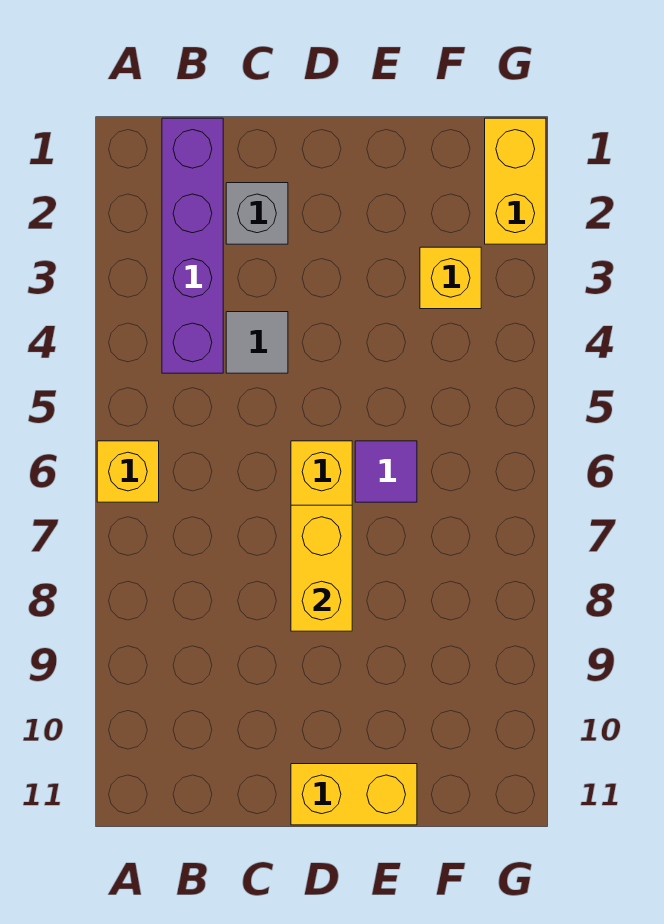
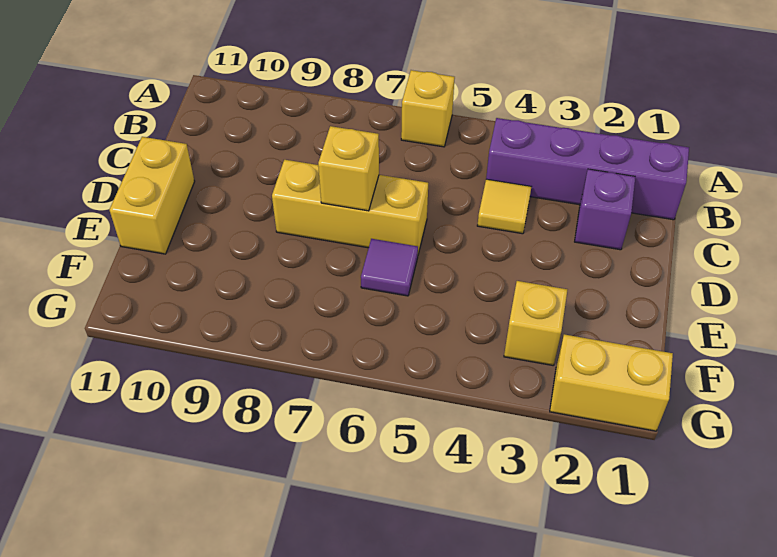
grey 1x1 brick [226,183,288,244] -> purple 1x1 brick [575,169,635,250]
grey 1x1 tile [226,312,288,373] -> yellow 1x1 tile [477,179,531,234]
yellow 1x2 brick [291,505,352,631] -> yellow 1x1 brick [318,126,379,211]

